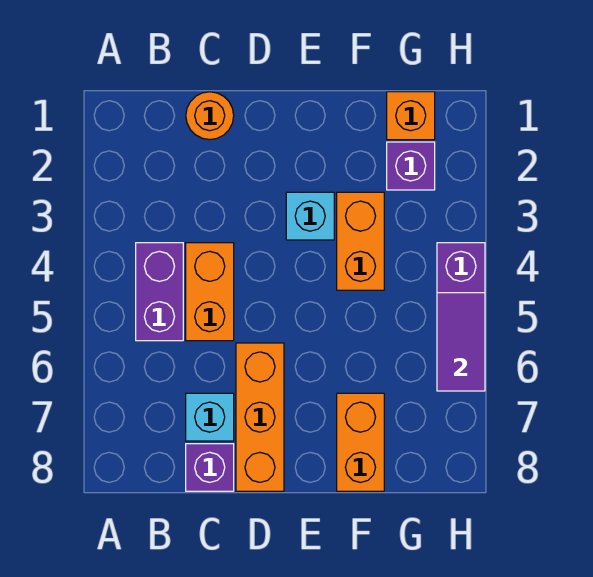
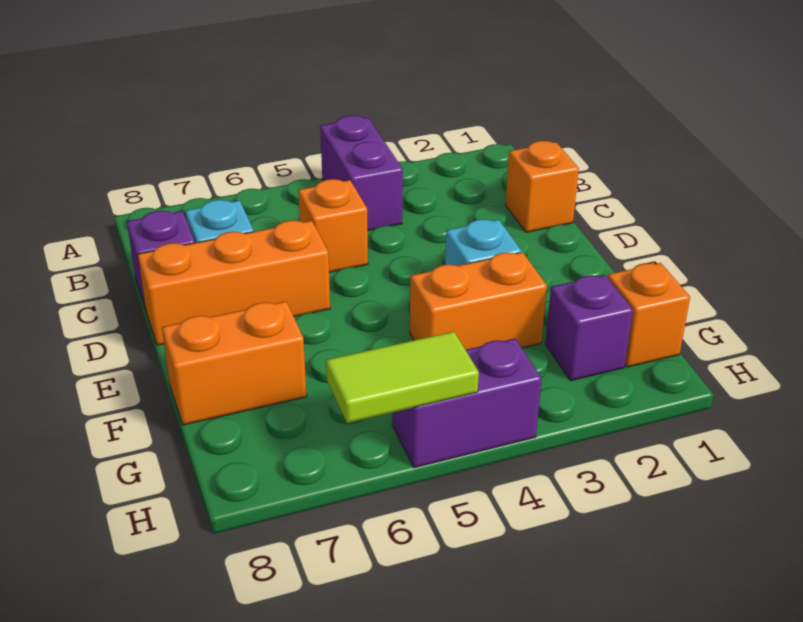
purple 1x2 brick [136,243,183,341] -> purple 1x2 brick turned to [320,116,403,230]
orange 1x1 round brick [186,92,234,140] -> orange 1x1 brick [505,141,579,232]
orange 1x2 brick [186,243,234,341] -> orange 1x1 brick [298,179,368,272]
purple 1x2 tile [437,293,485,391] -> lime 1x2 tile [326,332,479,423]

